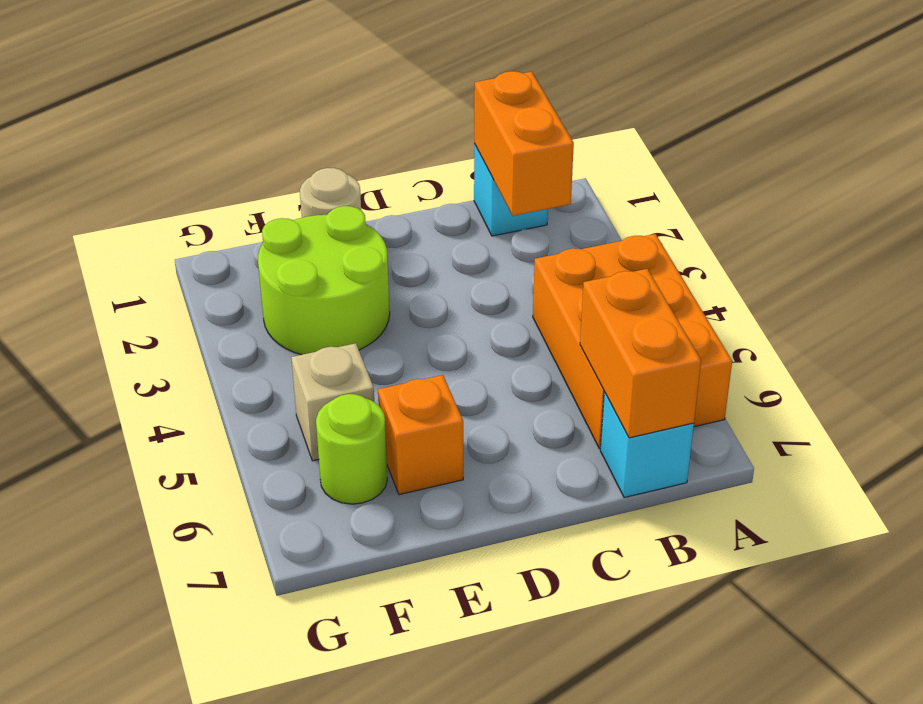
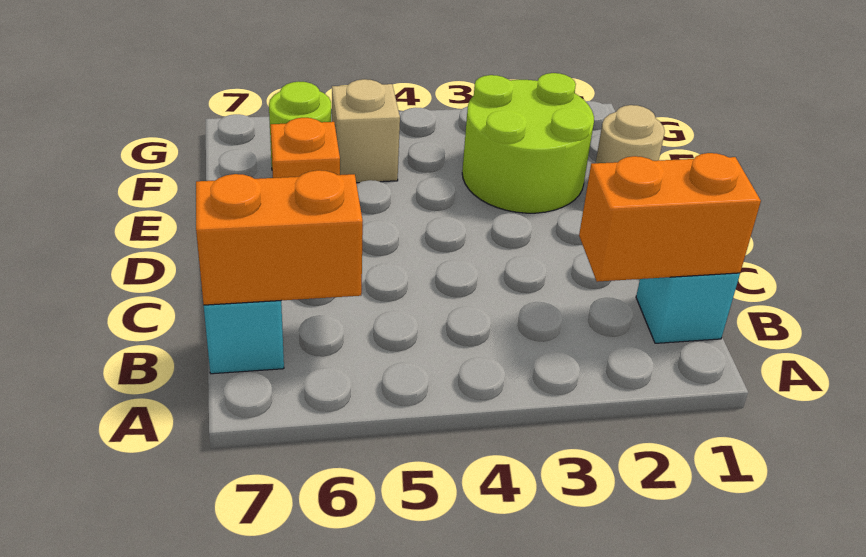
orange 2x3 brick [533,234,732,448] -> none

